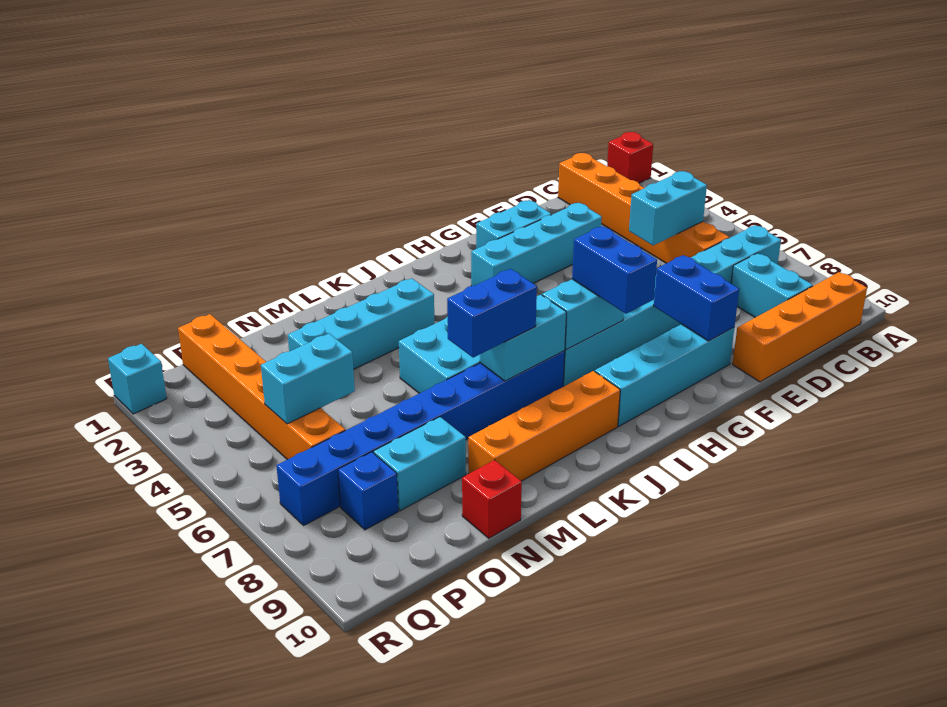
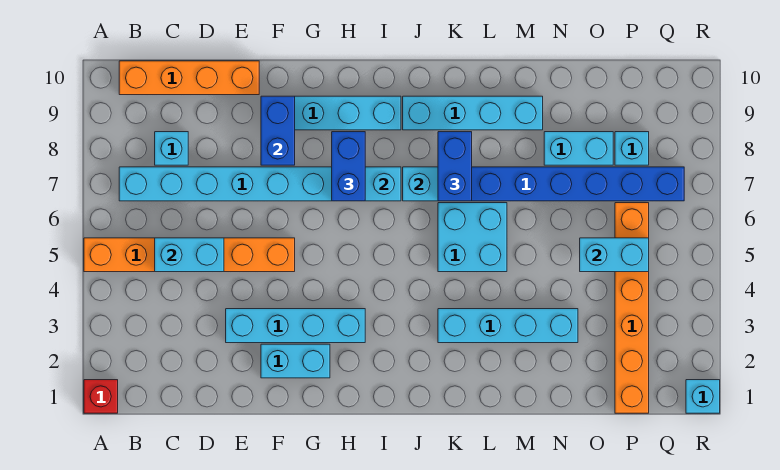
orange 1x6 brick [558,153,729,263] -> orange 1x6 brick turned to [84,238,295,272]
cyan 1x2 brick [731,253,813,317] -> cyan 1x1 brick [155,132,188,165]
orange 1x4 brick [468,371,620,481] -> cyan 1x4 brick [403,96,543,130]
blue 1x2 brick [447,269,537,358] -> blue 1x2 brick turned to [438,132,472,201]
red 1x1 brick [462,460,522,538] -> none
blue 1x1 brick [338,452,398,530] -> cyan 1x1 brick [615,132,649,165]

